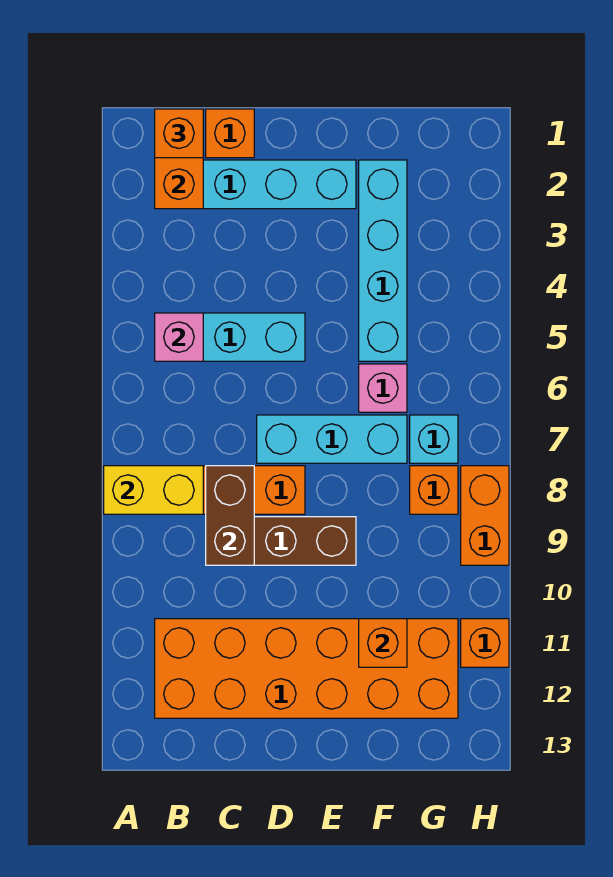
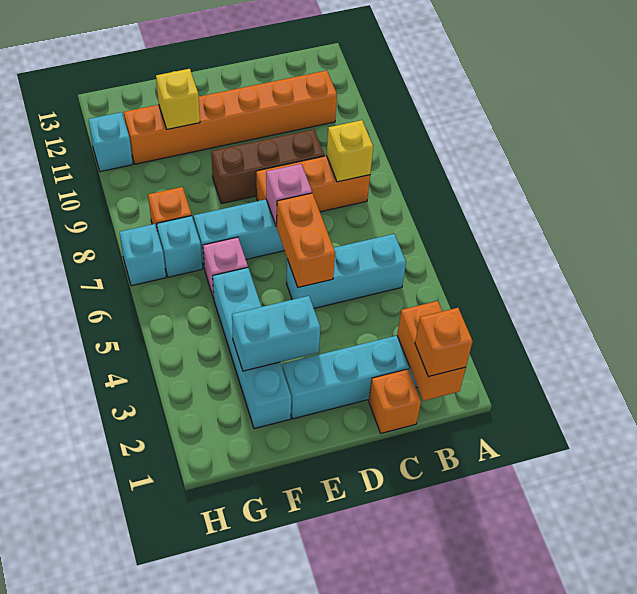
yellow 1x2 brick [104,466,203,514] -> yellow 1x1 brick [327,120,373,182]
pink 1x1 brick [155,313,203,361] -> pink 1x1 brick moved to [266,164,312,227]
orange 2x6 brick [155,619,458,718] -> orange 1x6 brick [124,71,337,164]
brown 1x2 brick [206,466,254,565] -> none
none -> cyan 1x2 brick [232,296,321,371]
orange 1x1 brick [359,619,407,667] -> yellow 1x1 brick [156,69,200,129]
none -> cyan 1x1 brick [119,224,166,286]
orange 1x2 brick [461,466,509,565] -> orange 1x2 brick moved to [277,193,335,287]
orange 1x1 brick [461,619,509,667] -> cyan 1x1 brick [88,112,133,172]

